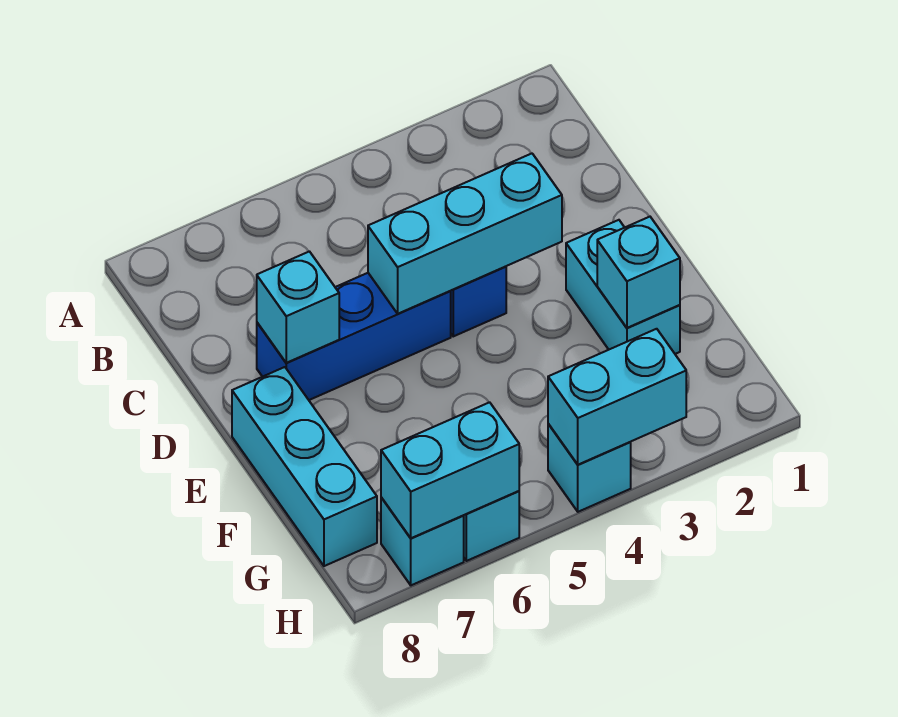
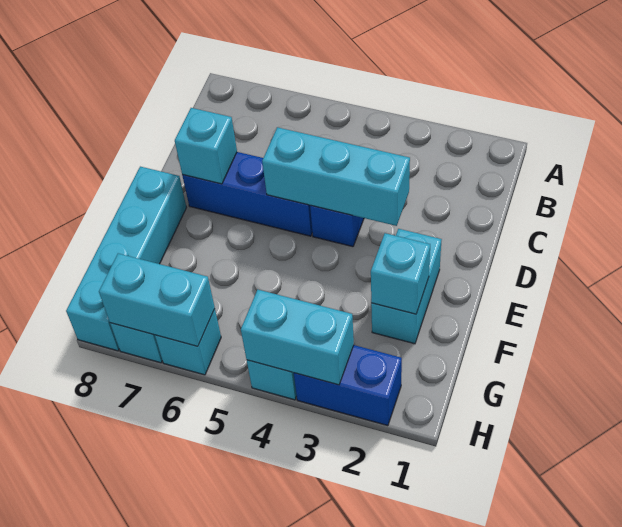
cyan 1x3 brick [232,367,377,566] -> cyan 1x4 brick [66,167,186,351]
none -> blue 1x2 brick [294,345,402,426]

